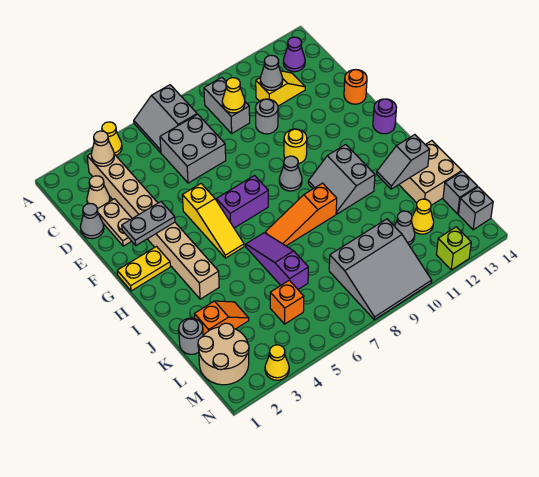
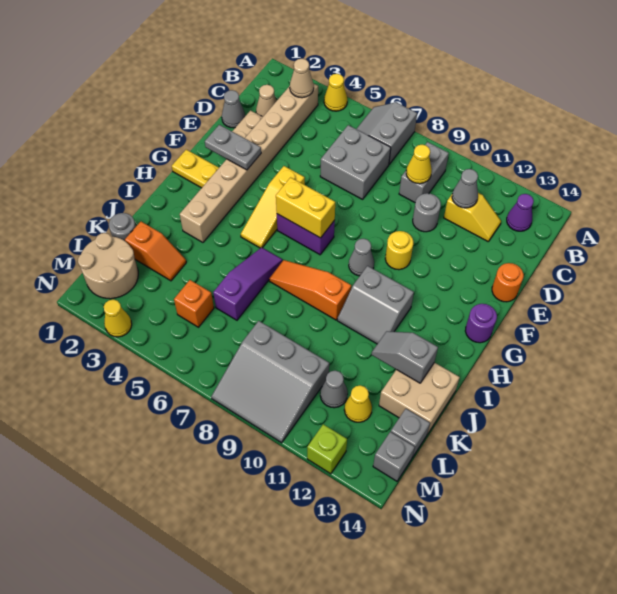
none -> yellow 1x2 brick [276,177,335,238]
grey 2x2 slope [308,145,375,214] -> grey 2x2 slope turned to [337,266,414,344]

